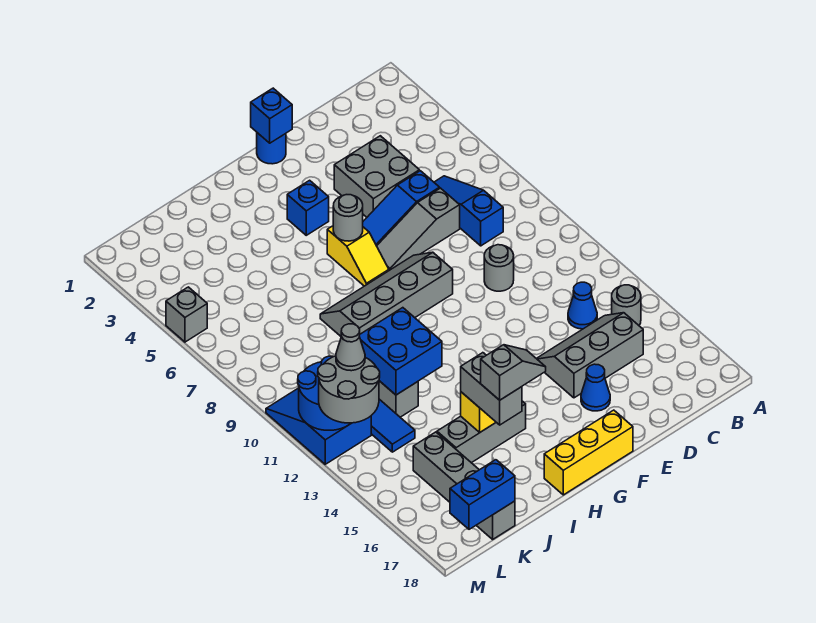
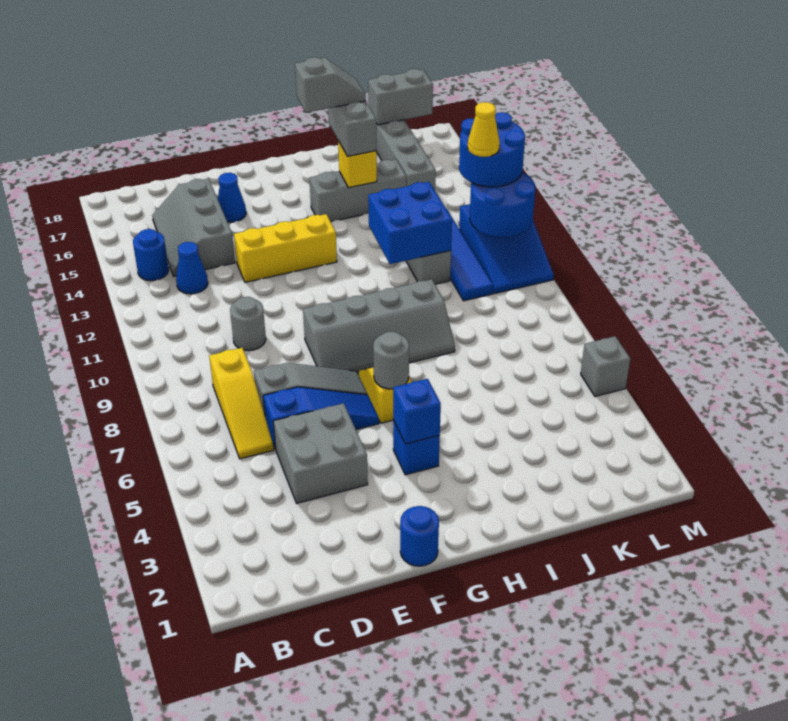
grey 1x1 round brick [612,285,641,325] -> blue 1x1 round brick [133,229,169,281]
blue 1x3 slope [434,176,503,246] -> yellow 1x3 slope [209,348,274,459]
grey 2x3 slope [536,313,643,398] -> grey 2x3 slope turned to [152,179,235,276]
blue 1x1 brick [251,88,292,143] -> blue 1x1 brick moved to [393,379,441,444]
yellow 1x3 brick [544,410,633,495] -> yellow 1x3 brick moved to [234,214,337,282]
grey 1x2 slope [481,345,546,400] -> grey 1x2 slope turned to [295,57,366,113]
blue 1x2 brick [450,460,515,529] -> grey 1x2 brick [368,69,433,125]
grey 2x2 round brick [318,356,380,423] -> blue 2x2 round brick [459,112,525,187]
grey 1x1 cone [336,324,365,371] -> yellow 1x1 cone [468,102,500,157]

